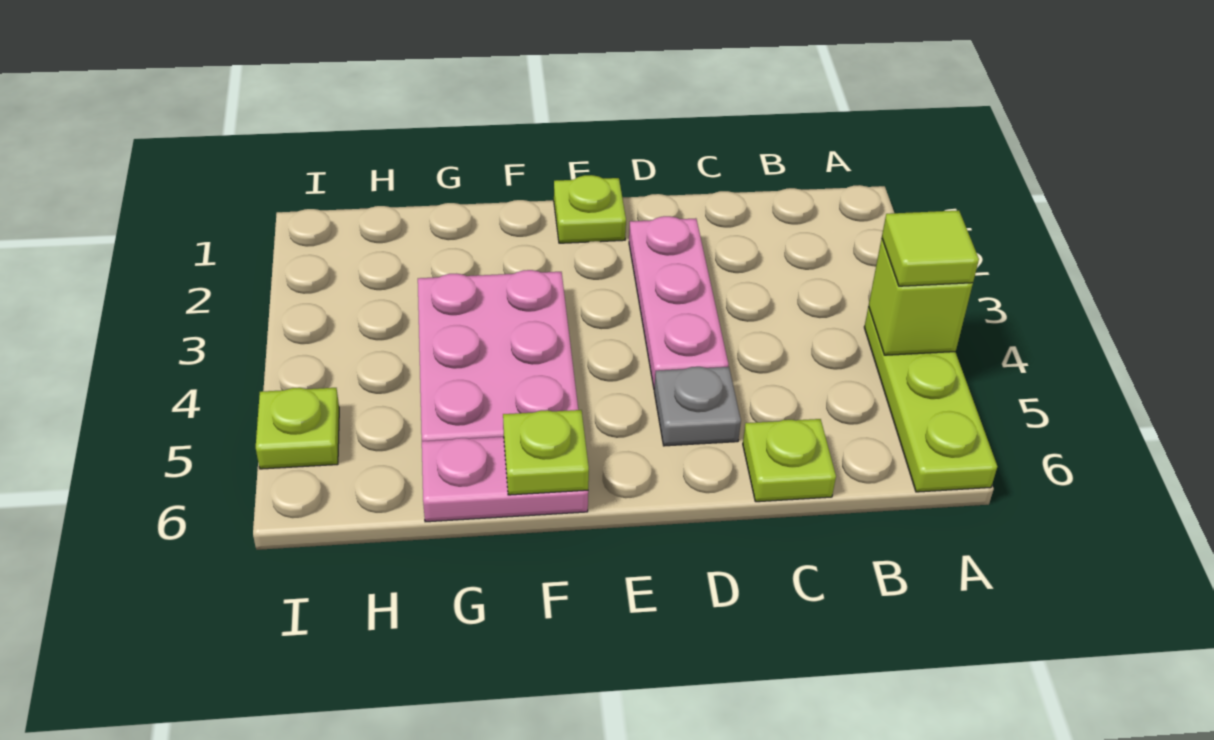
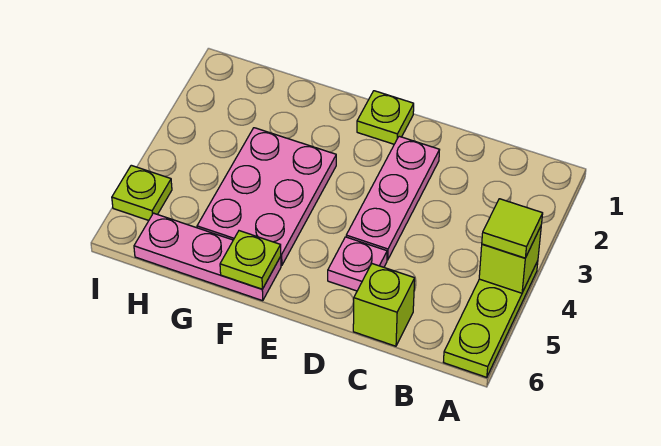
lime 1x1 plate [743,419,836,502] -> lime 1x1 brick [353,264,415,346]
grey 1x1 plate [654,367,741,446] -> pink 1x1 plate [328,237,387,291]
pink 1x2 plate [422,437,588,522] -> pink 1x3 plate [134,213,281,301]

